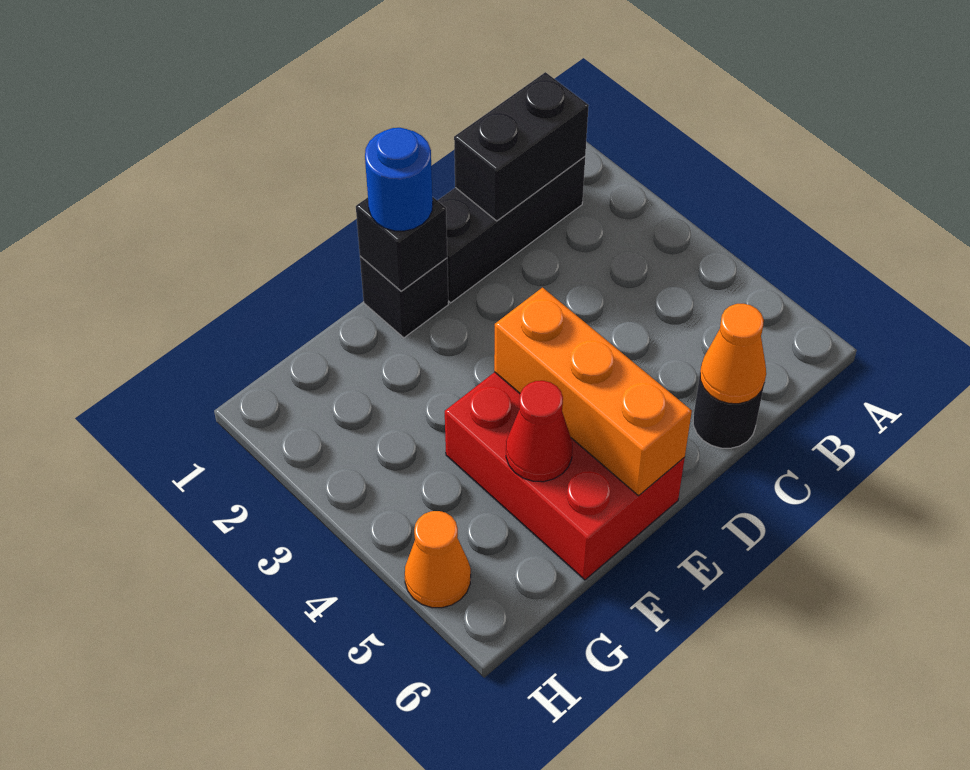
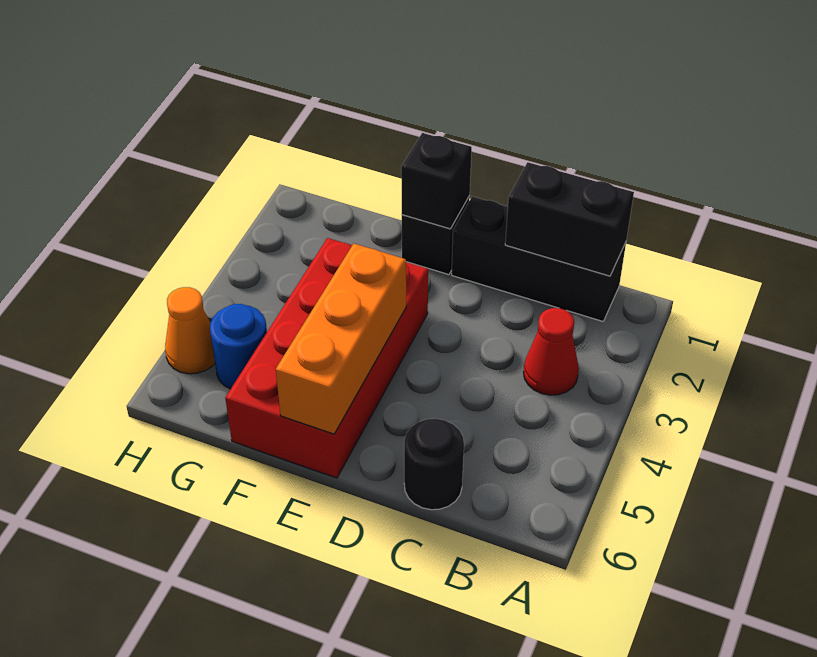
orange 1x1 cone [700,304,766,404] -> none
blue 1x1 round brick [365,128,433,231] -> blue 1x1 round brick moved to [210,304,267,389]
red 2x3 brick [445,372,685,580] -> red 2x4 brick [225,238,428,478]
red 1x1 cone [506,381,572,482] -> red 1x1 cone moved to [524,308,579,395]

